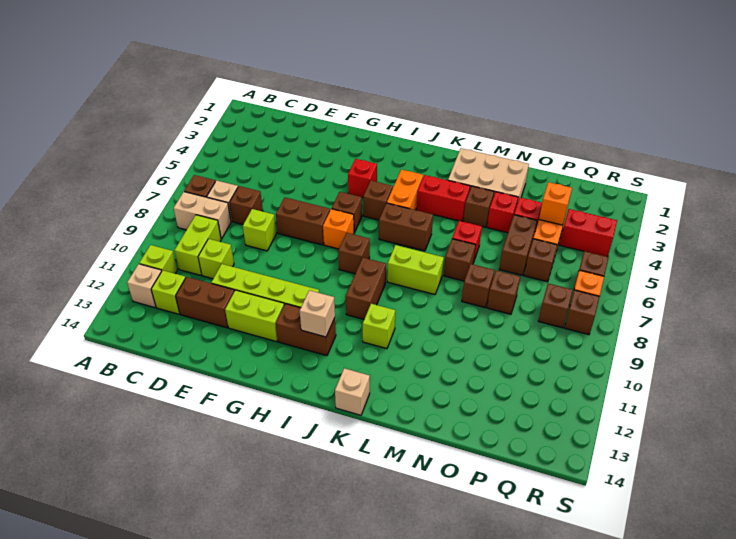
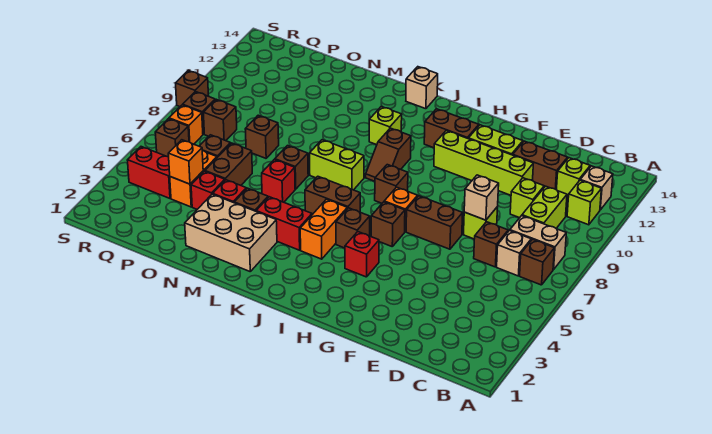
tan 1x1 brick [300,290,335,337] -> tan 1x1 brick moved to [464,175,499,220]
brown 1x2 brick [346,258,386,319] -> brown 1x2 slope [366,128,411,181]
brown 1x1 brick [462,264,495,308] -> brown 1x1 brick moved to [176,71,209,107]

